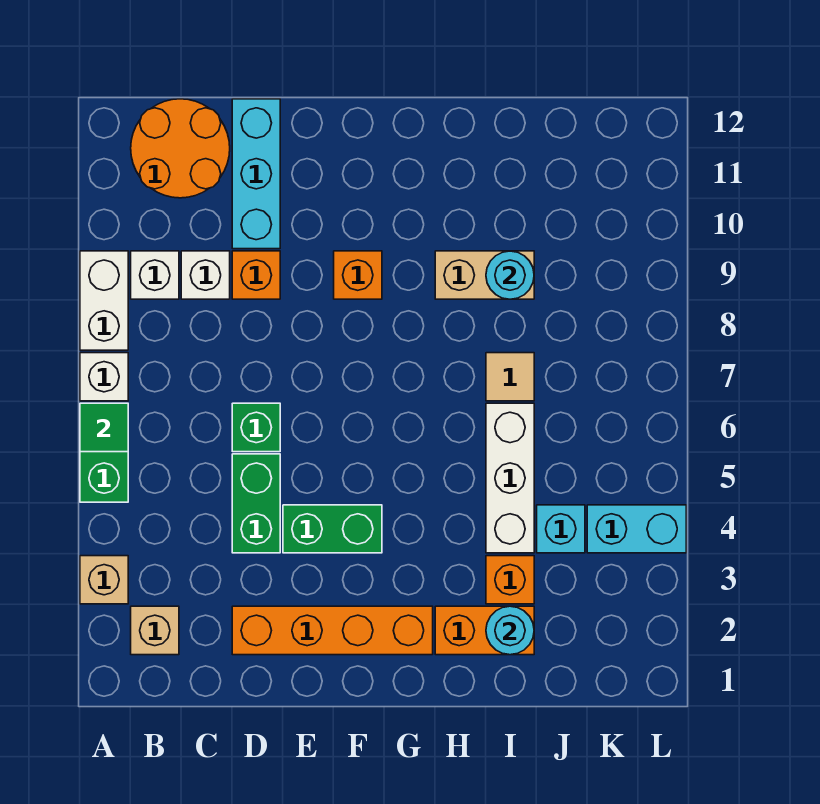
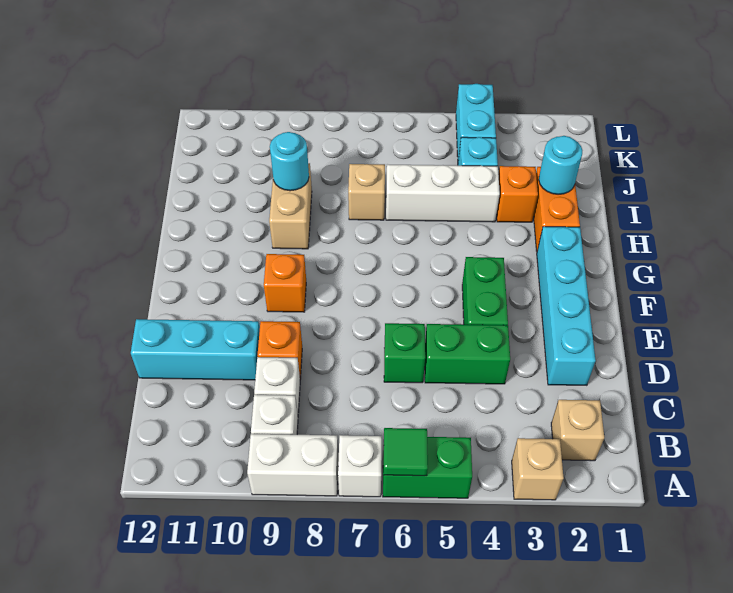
orange 2x2 round brick [131,99,230,198] -> none
orange 1x4 brick [232,606,433,655] -> cyan 1x4 brick [537,227,596,385]
tan 1x1 tile [486,353,534,401] -> tan 1x1 brick [348,164,385,220]

